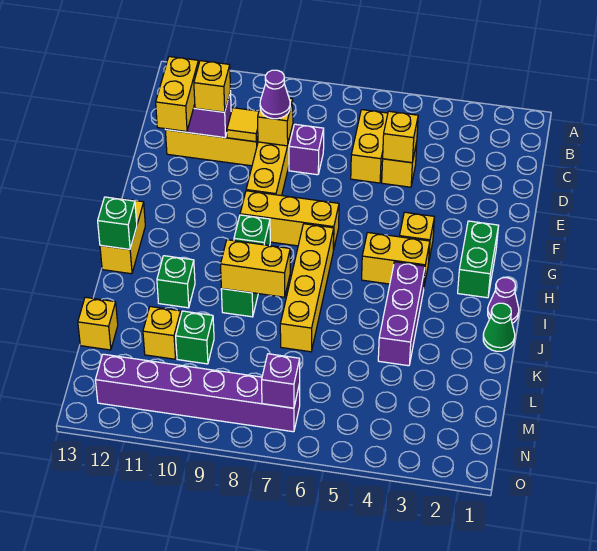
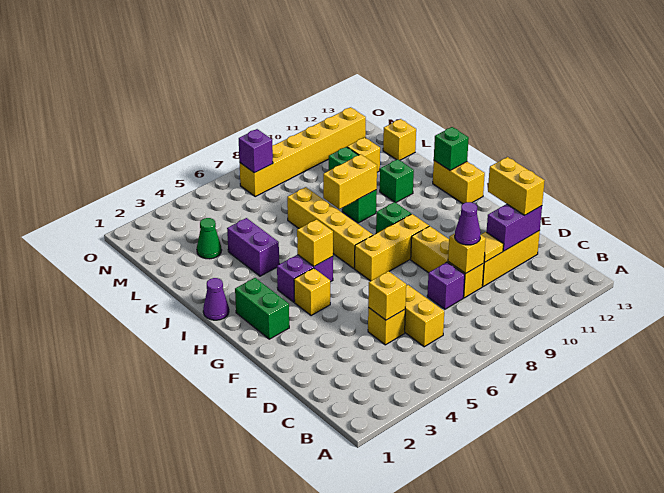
yellow 1x1 brick [194,61,231,112] -> yellow 1x1 brick moved to [297,219,333,266]
yellow 1x2 brick [362,233,430,286] -> purple 1x2 brick [277,255,333,302]
purple 1x3 brick [378,262,425,366] -> purple 1x2 brick [227,218,279,276]
green 1x1 cone [483,303,515,351] -> green 1x1 cone moved to [197,218,222,259]
purple 1x6 brick [95,354,300,432] -> yellow 1x6 brick [239,107,366,196]

